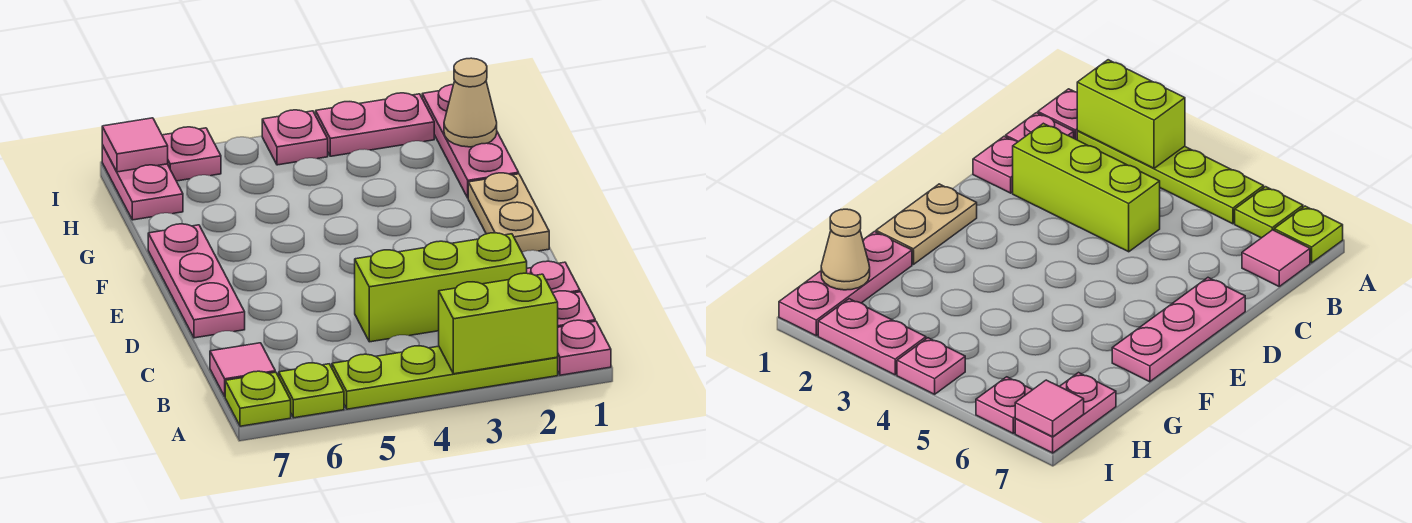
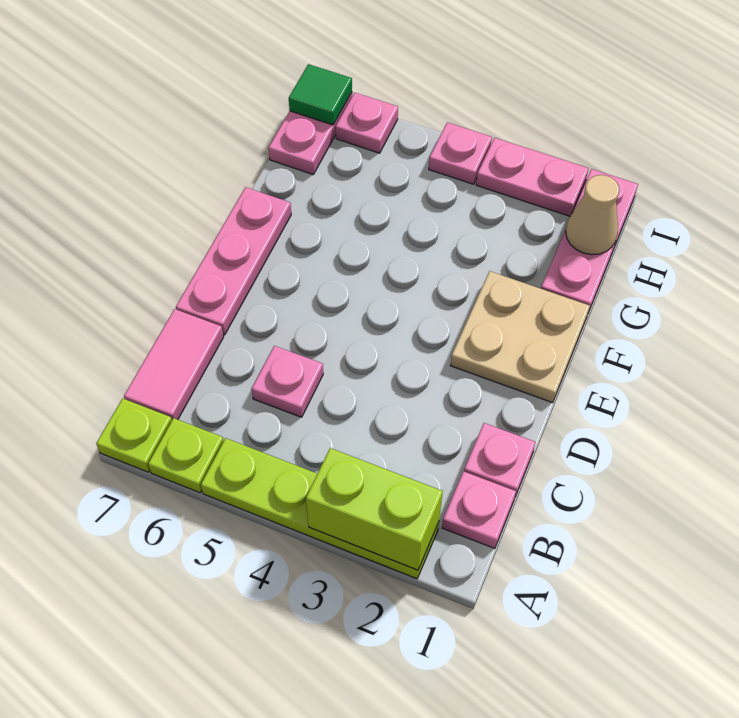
pink 1x1 plate [557,320,611,375] -> pink 1x1 plate moved to [252,346,323,417]
pink 1x1 tile [210,343,275,396] -> pink 1x2 tile [124,309,223,420]
lime 1x3 brick [355,233,527,342] -> none
tan 1x2 plate [468,173,549,252] -> tan 2x2 plate [450,271,590,403]
pink 1x1 tile [102,118,168,172] -> green 1x1 tile [289,64,352,125]

